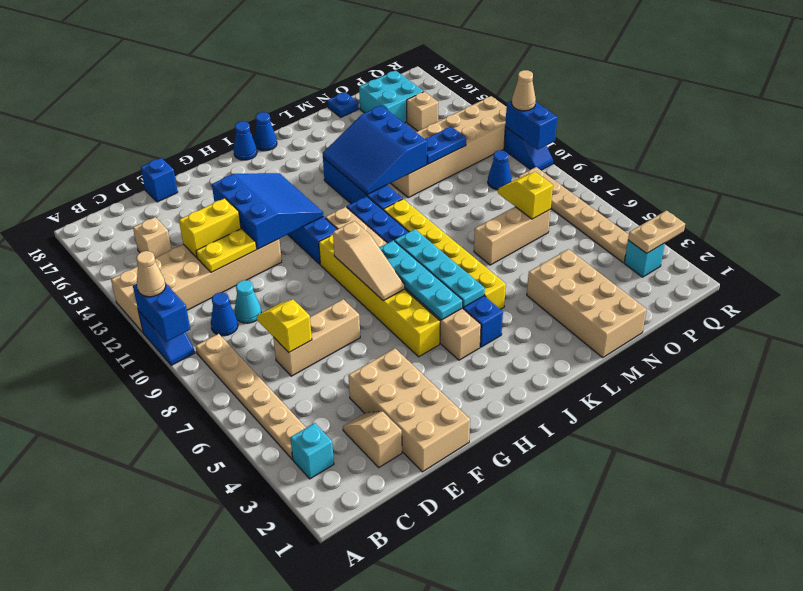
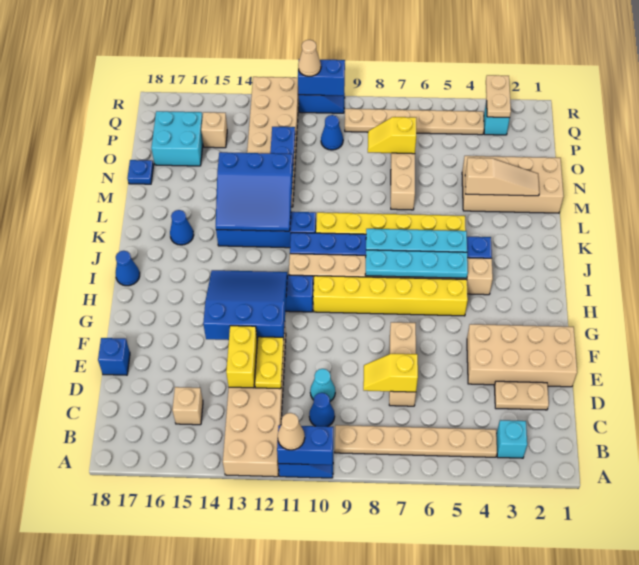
tan 1x2 slope [343,412,402,467] -> tan 1x2 plate [494,381,549,410]
tan 1x3 slope [333,221,405,301] -> tan 1x3 slope moved to [465,158,540,196]
blue 1x1 cone [254,112,277,151] -> blue 1x1 cone moved to [170,210,194,245]

